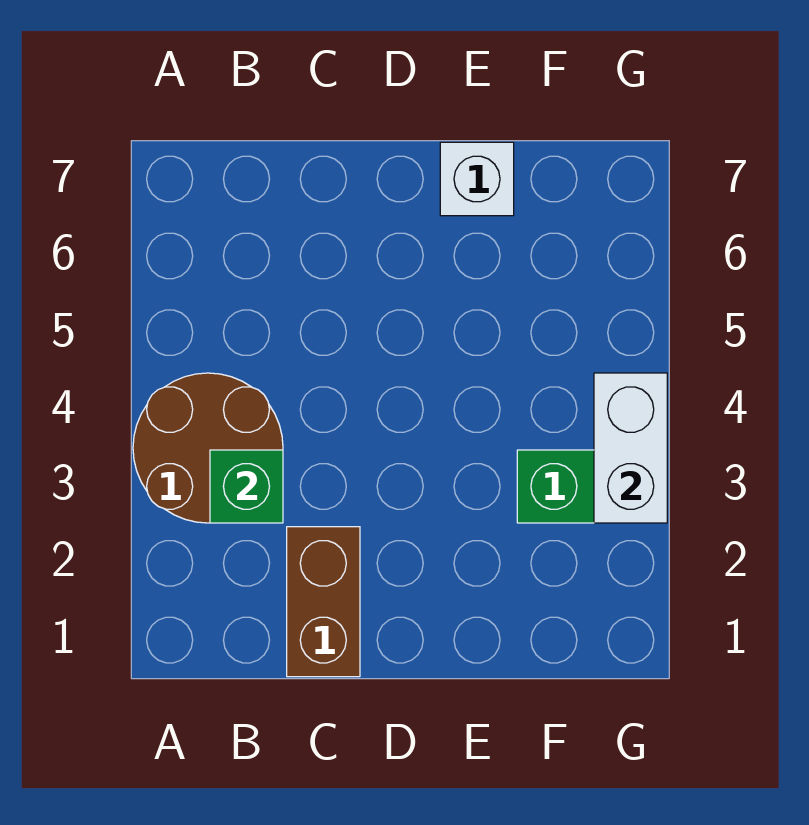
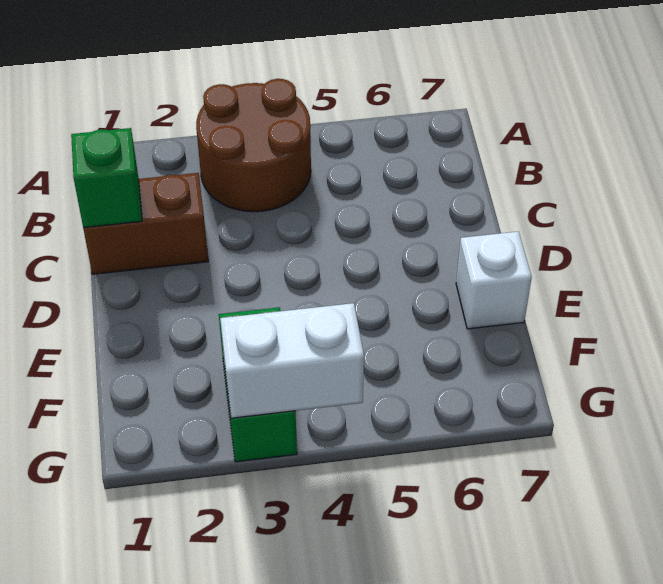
green 1x1 brick [210,450,283,523] -> green 1x1 brick moved to [71,128,142,228]

